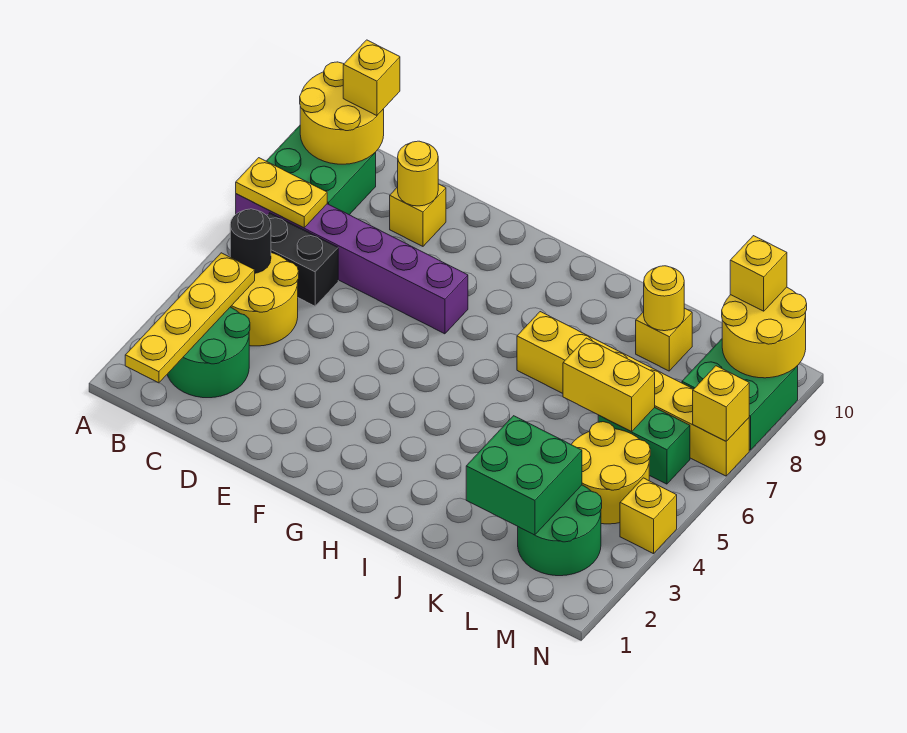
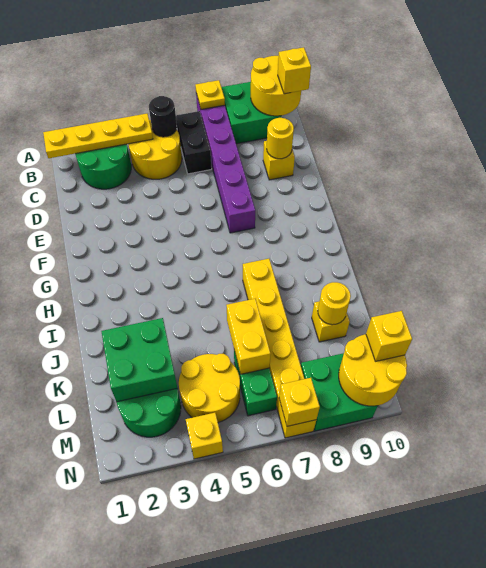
yellow 1x2 plate [236,158,327,228] -> yellow 1x1 plate [195,80,225,110]

